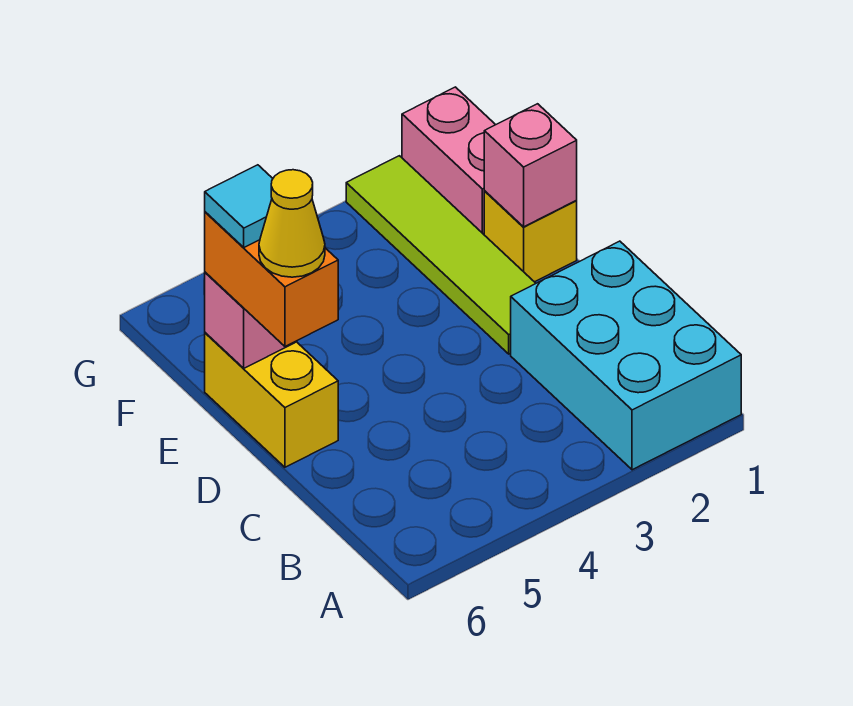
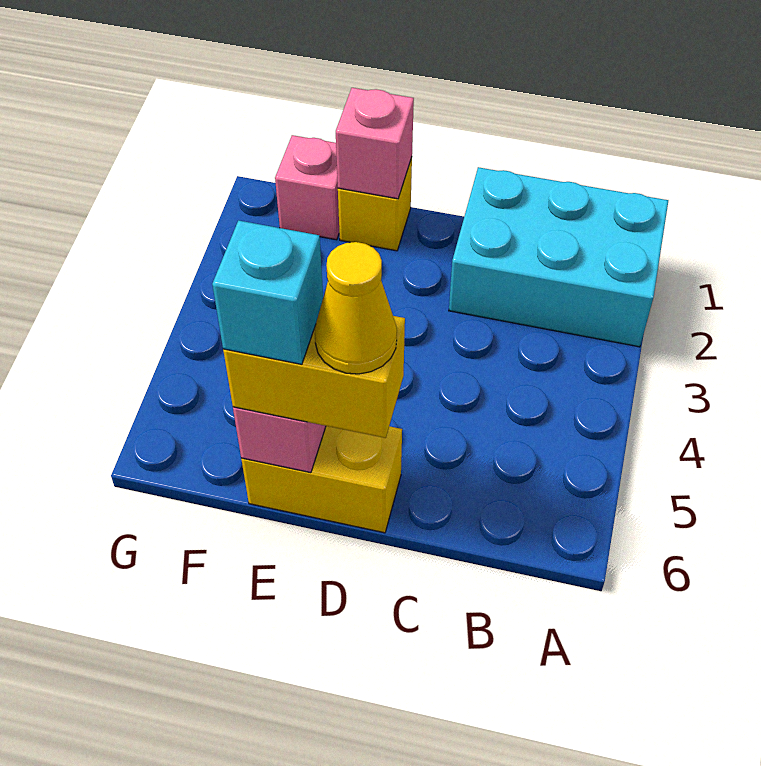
lime 1x4 tile [346,156,536,354] -> none
orange 1x2 brick [205,212,338,346] -> yellow 1x2 brick [223,316,405,438]
cyan 1x1 tile [205,165,273,247] -> cyan 1x1 brick [212,221,323,364]
pink 1x2 brick [402,87,495,234] -> pink 1x1 brick [275,135,339,240]

